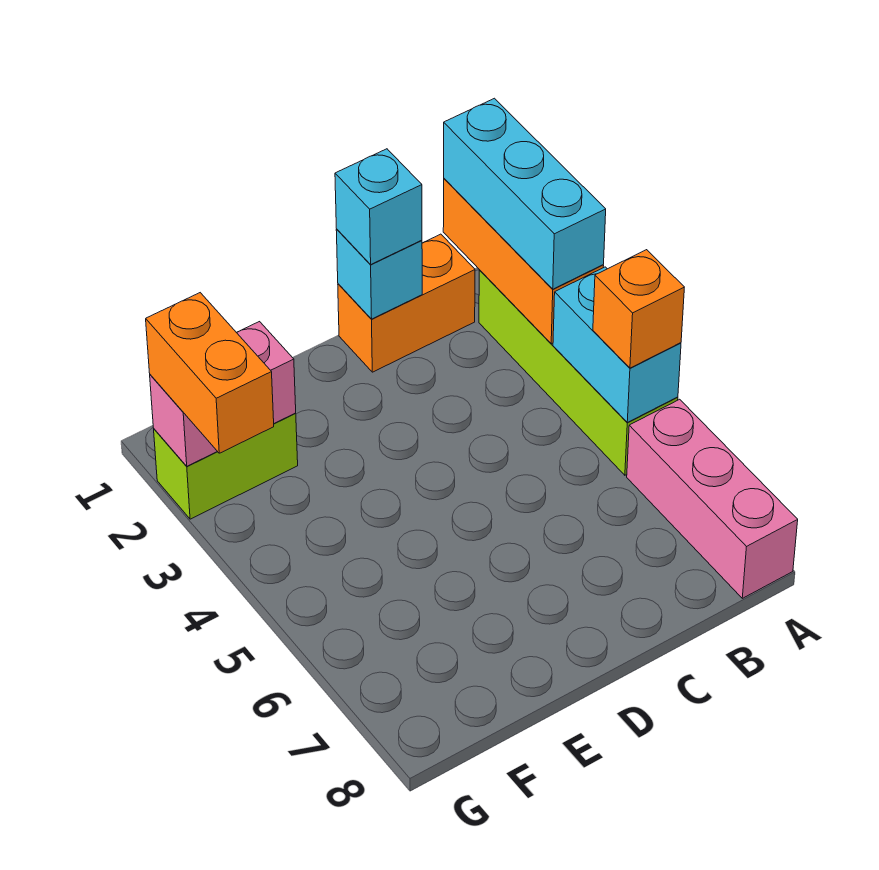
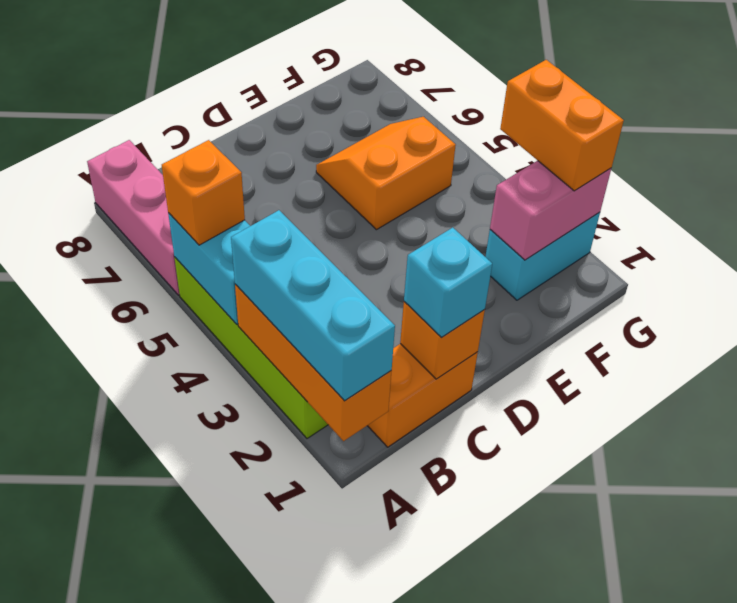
cyan 1x1 brick [336,229,422,319] -> orange 1x1 brick [400,302,485,379]
none -> orange 2x2 slope [316,117,456,230]
lime 1x2 brick [154,413,298,519] -> cyan 1x2 brick [485,212,600,300]

